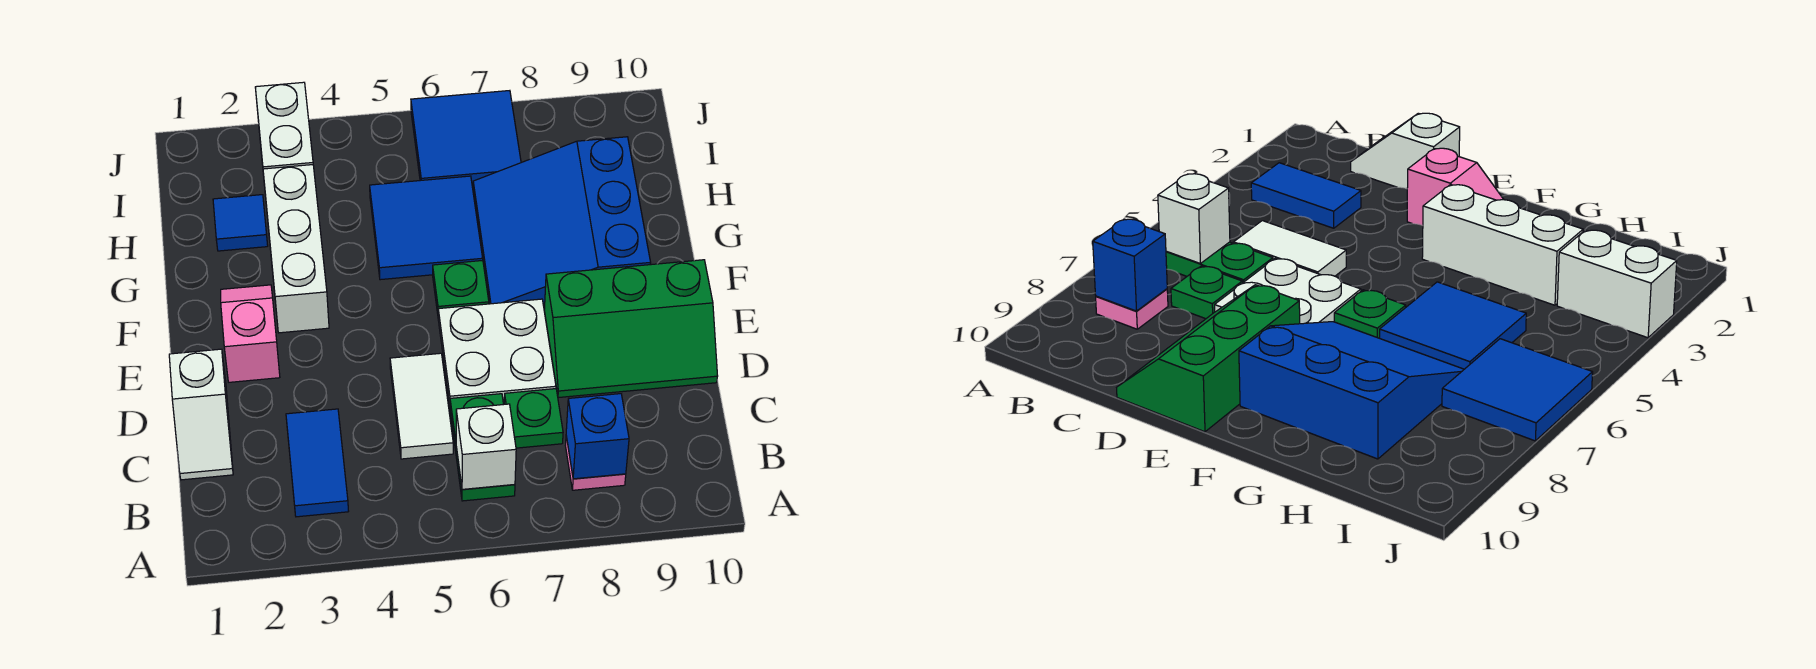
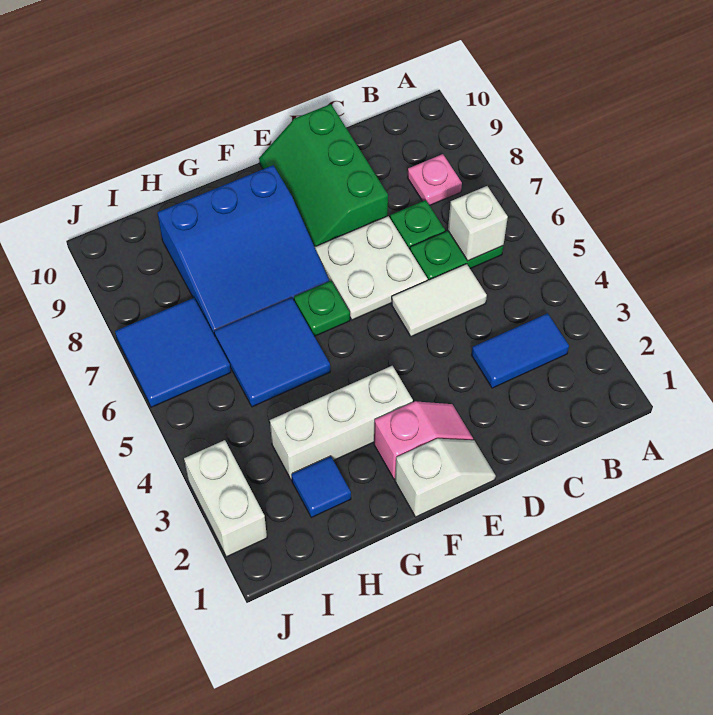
blue 1x1 brick [566,394,629,479] -> none
white 1x2 slope [169,349,233,480] -> white 1x2 slope moved to [395,439,496,517]
green 2x3 slope [544,260,718,398] -> green 2x3 slope turned to [259,104,388,247]
pink 1x2 slope [221,285,280,382] -> pink 1x2 slope turned to [374,401,473,479]
white 1x2 brick [255,82,313,186] -> white 1x2 brick turned to [184,440,267,557]

